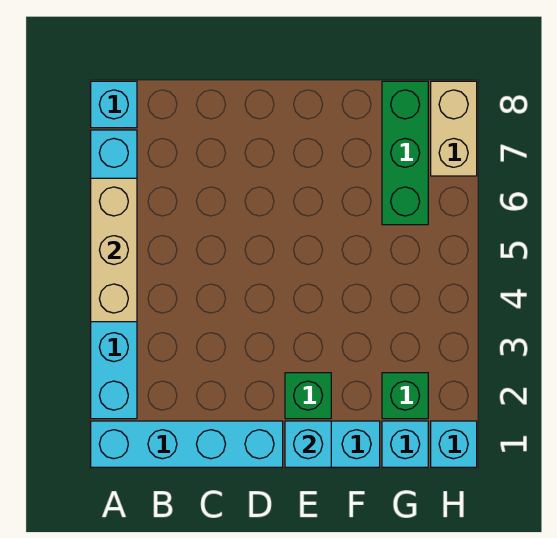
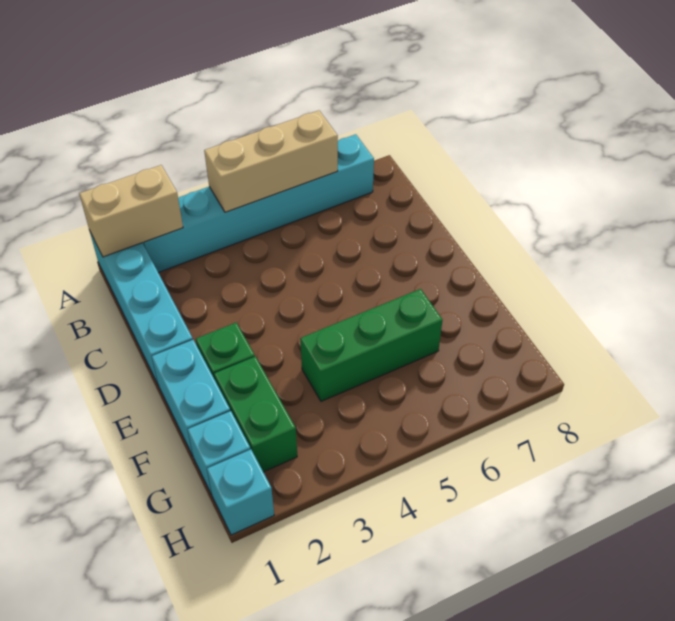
cyan 1x1 brick [91,81,137,128] -> none
cyan 1x1 brick [285,421,331,467] -> none
green 1x1 brick [382,373,428,419] -> green 1x2 brick [214,357,297,472]
green 1x3 brick [382,81,428,225] -> green 1x3 brick moved to [300,289,442,401]
tan 1x2 brick [431,81,477,176] -> tan 1x2 brick moved to [79,165,183,257]

